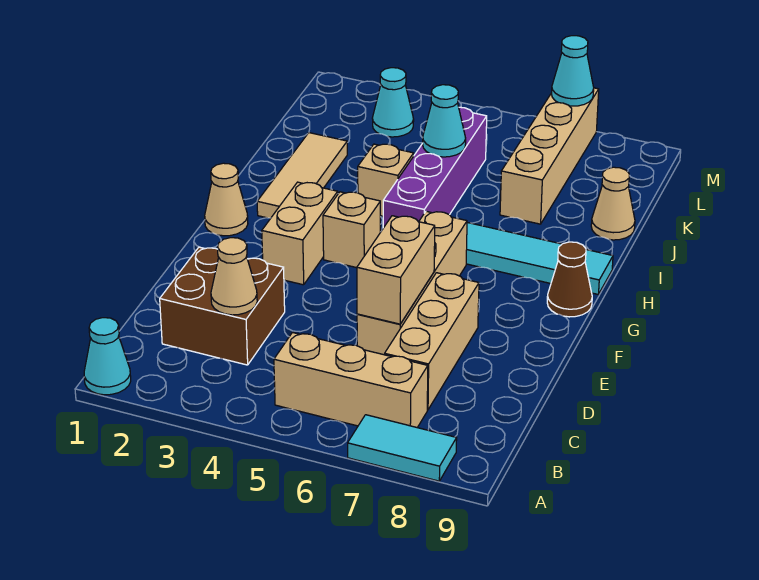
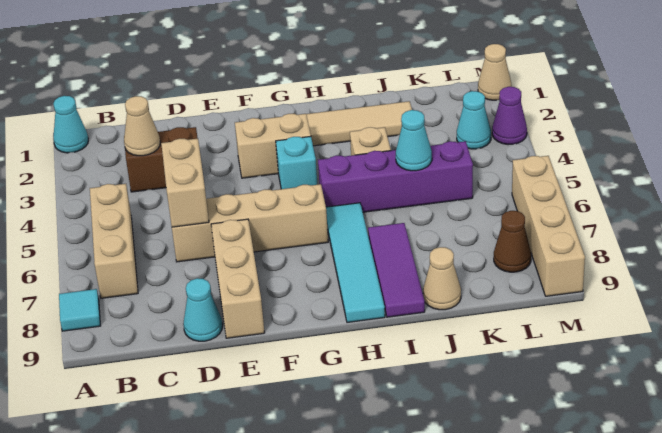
cyan 1x2 tile [348,415,457,481] -> cyan 1x1 tile [59,289,100,331]
brown 2x2 brick [160,247,285,365] -> brown 1x2 brick [125,127,198,192]
tan 1x3 brick [385,273,479,410] -> tan 1x3 brick turned to [211,219,265,338]
tan 1x2 brick [357,216,435,324] -> tan 1x2 brick turned to [161,139,209,227]
tan 1x1 cone [205,163,248,236] -> tan 1x1 cone moved to [478,44,512,100]
tan 1x1 brick [323,192,380,268] -> cyan 1x1 brick [276,136,317,189]
brown 1x1 cone [547,242,592,317] -> brown 1x1 cone moved to [494,211,531,272]
none -> purple 1x3 tile [368,223,425,317]
tan 1x4 brick [500,88,599,224] -> tan 1x4 brick turned to [512,156,585,296]
none -> purple 1x1 cone [492,86,527,145]
cyan 1x1 cone [552,36,594,106] -> cyan 1x1 cone moved to [183,278,222,341]

